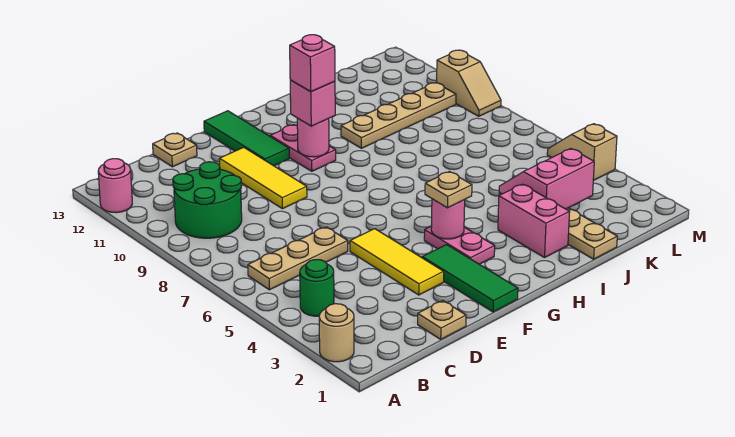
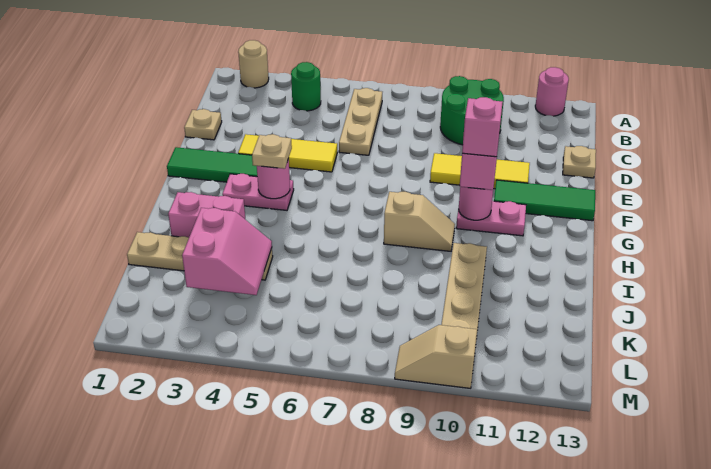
tan 1x2 slope [547,124,617,181] -> tan 1x2 slope moved to [384,192,455,251]

